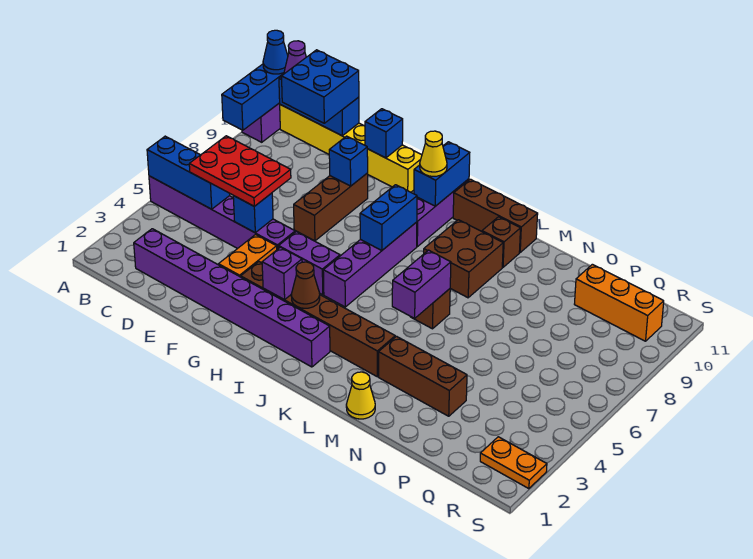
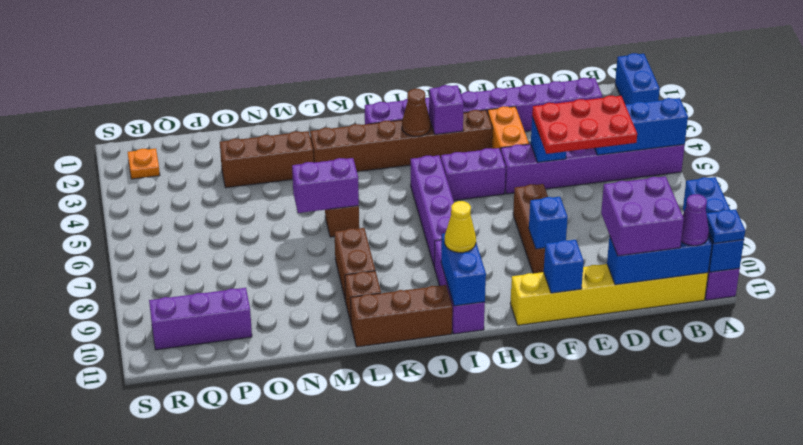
blue 1x1 cone [263,30,288,74] -> blue 1x1 plate [706,209,745,243]
blue 2x2 brick [282,50,359,123] -> purple 2x2 brick [601,176,684,256]
blue 1x2 brick [360,185,417,251] -> blue 1x2 brick moved to [615,53,660,105]
brown 2x2 brick [424,220,503,298] -> brown 1x2 brick [335,228,375,301]
purple 1x2 brick [392,250,451,318] -> purple 1x2 brick turned to [292,158,359,213]
yellow 1x1 cone [346,372,375,419] -> none
orange 1x3 brick [574,264,664,341] -> purple 1x3 brick [149,288,252,350]
orange 1x2 plate [480,437,547,489] -> orange 1x1 plate [128,148,160,179]

